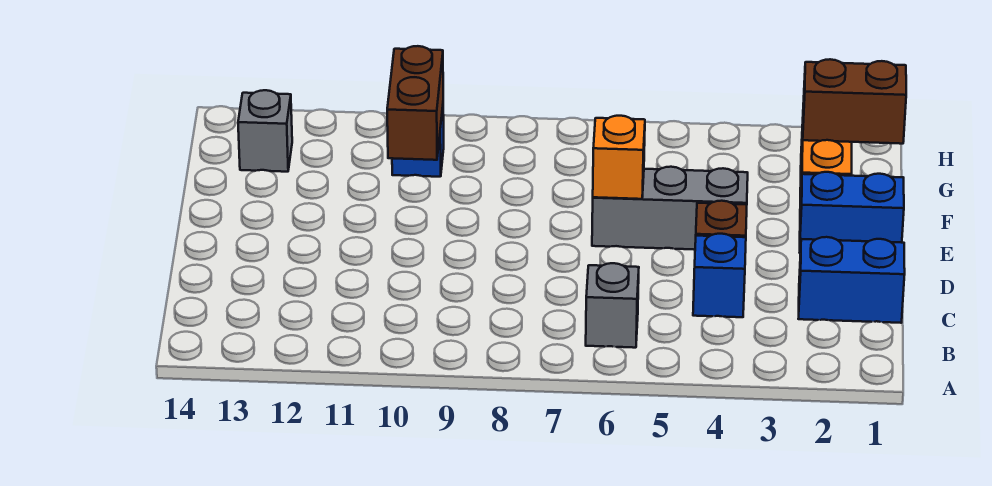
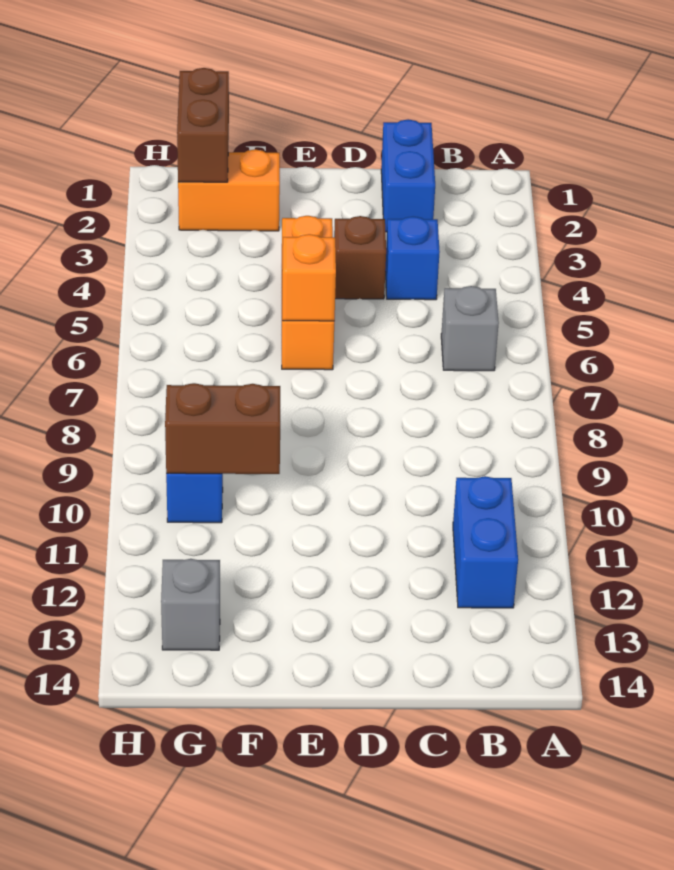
blue 1x2 brick [800,172,904,253] -> blue 1x2 brick moved to [453,476,518,608]
grey 1x3 brick [592,167,748,250] -> orange 1x3 brick [282,216,334,370]

